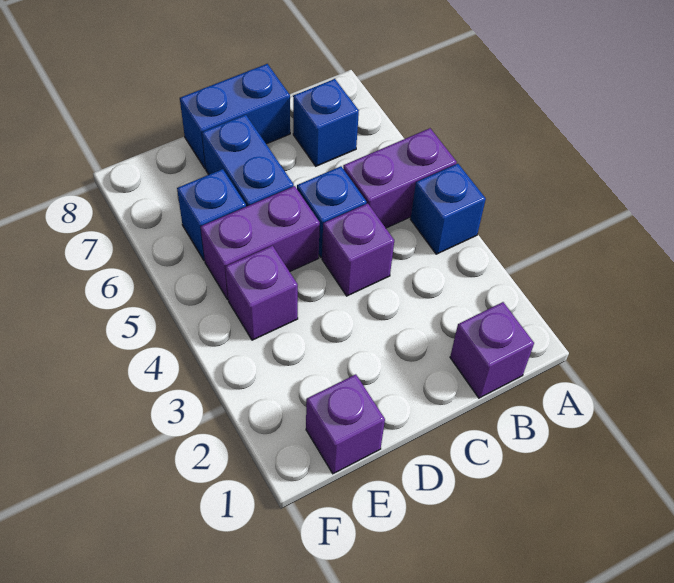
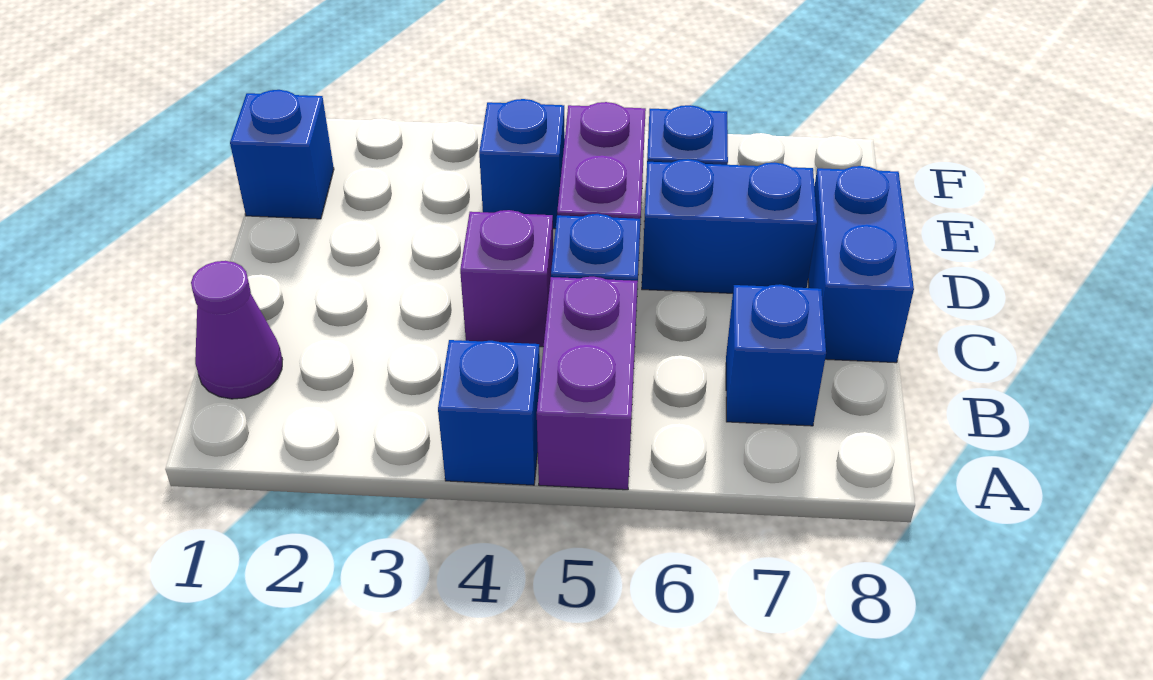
purple 1x1 brick [450,302,534,398] -> purple 1x1 cone [191,261,283,399]
purple 1x1 brick [306,374,385,474] -> blue 1x1 brick [230,90,334,219]
purple 1x1 brick [225,246,298,340] -> blue 1x1 brick [479,99,565,229]

